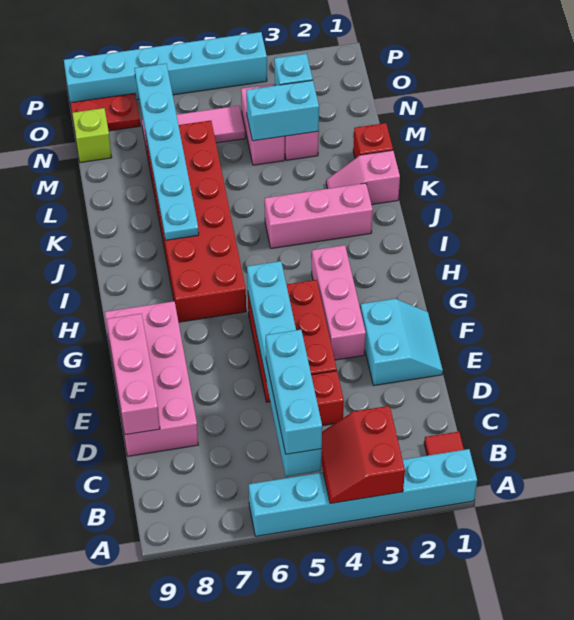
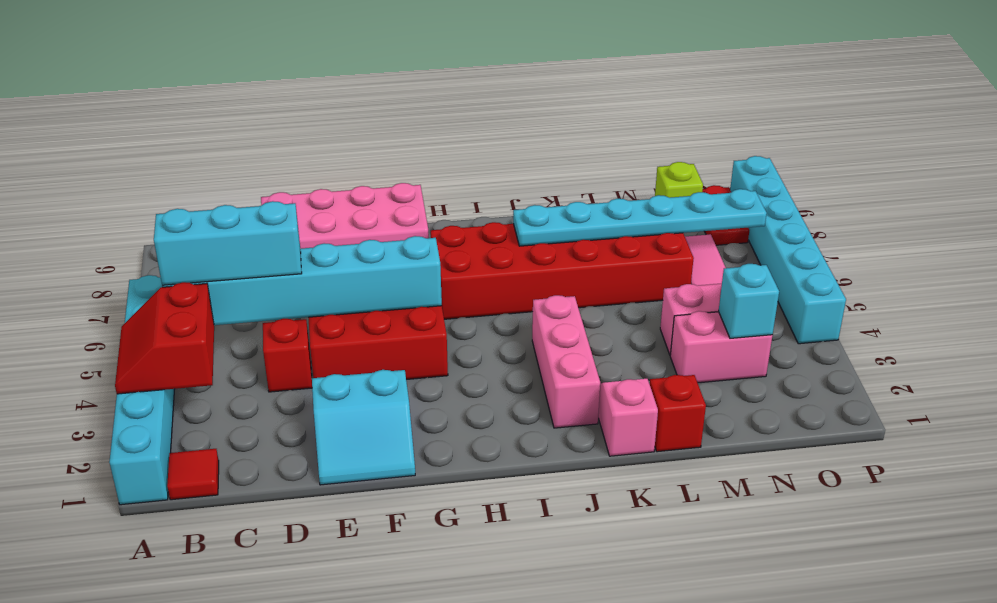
red 2x2 slope [321,406,405,504] -> red 2x2 slope turned to [115,282,214,394]
pink 1x3 brick [107,314,160,435] -> none
pink 1x3 brick [312,245,366,360] -> none
cyan 1x2 brick [246,80,319,141] -> none

